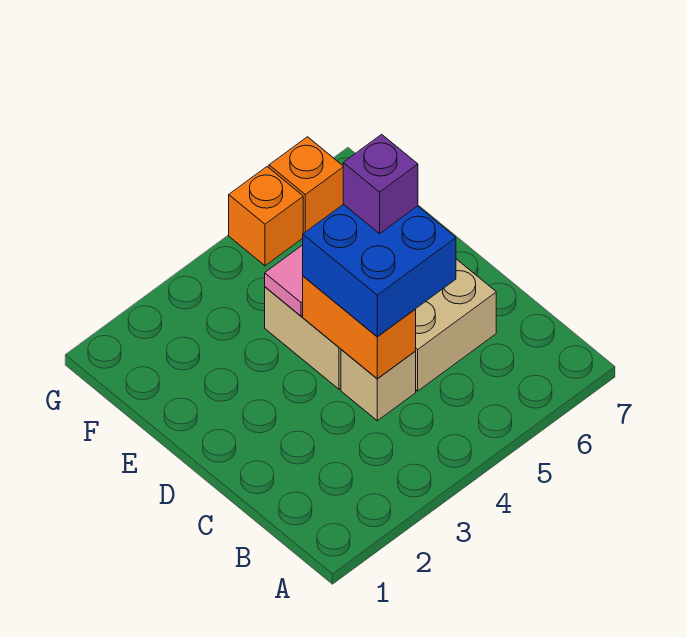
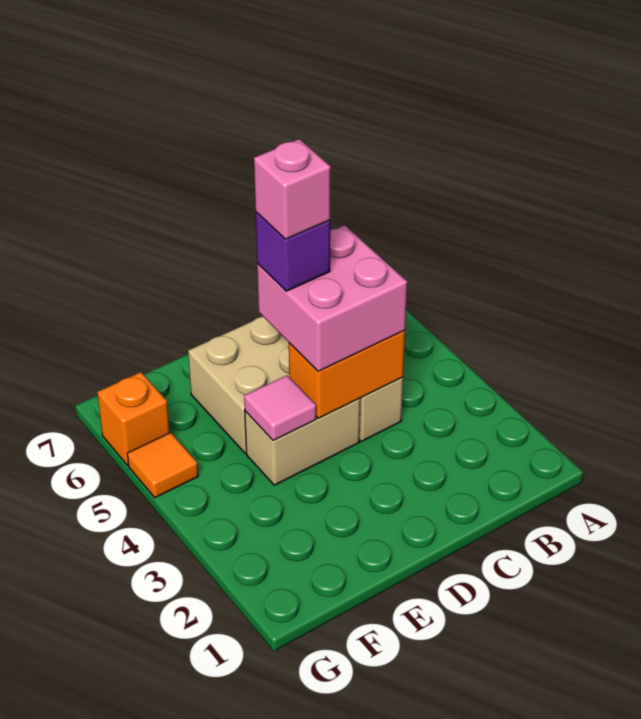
blue 2x2 brick [303,204,456,337] -> pink 2x2 brick [257,225,407,371]
none -> pink 1x1 brick [254,139,331,239]
orange 1x1 brick [229,167,303,266] -> orange 1x1 tile [127,433,198,498]

